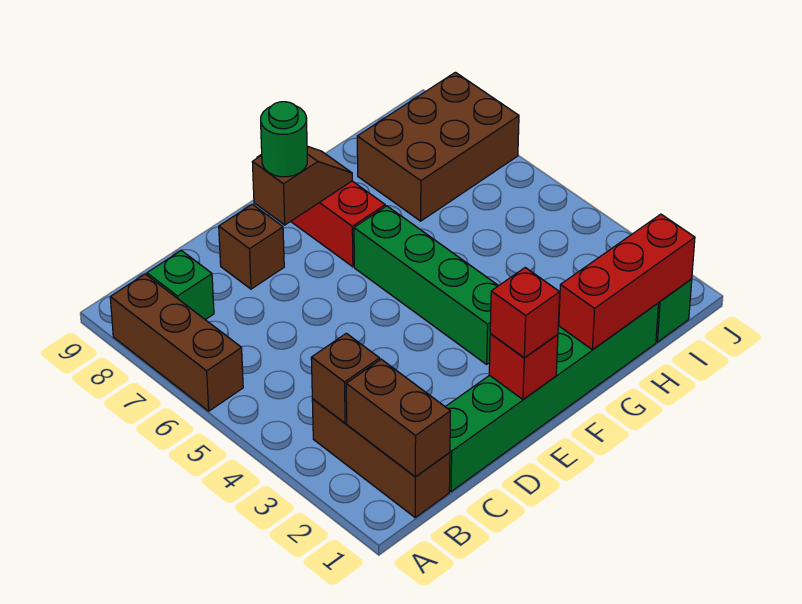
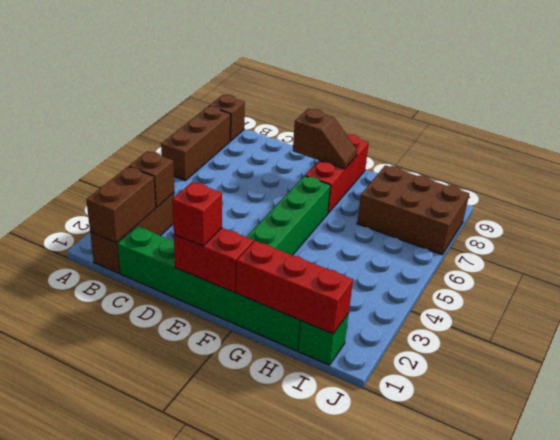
green 1x1 brick [147,251,214,320] -> none
brown 1x1 brick [219,204,284,289] -> brown 1x1 brick moved to [209,95,245,141]
red 1x1 brick [489,334,558,399] -> red 1x2 brick [174,228,253,292]
green 1x1 round brick [261,102,307,177] -> none

